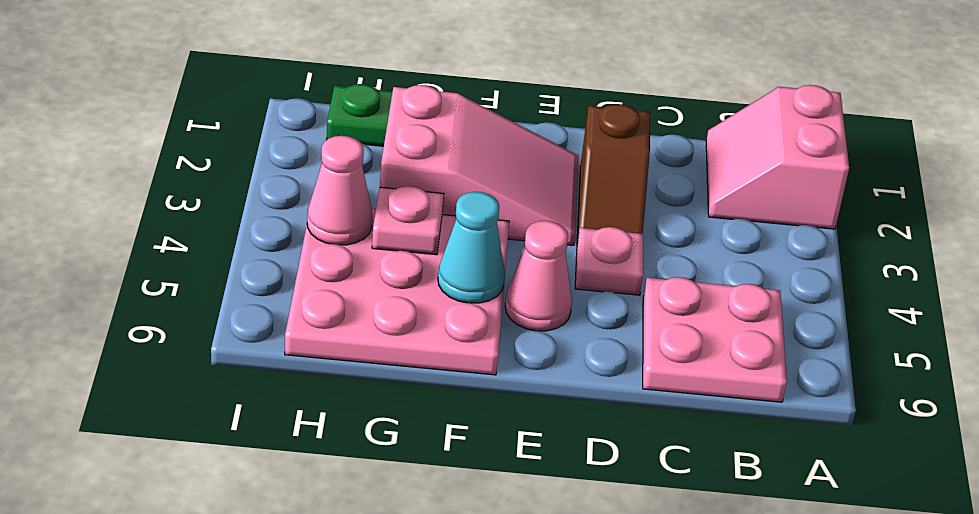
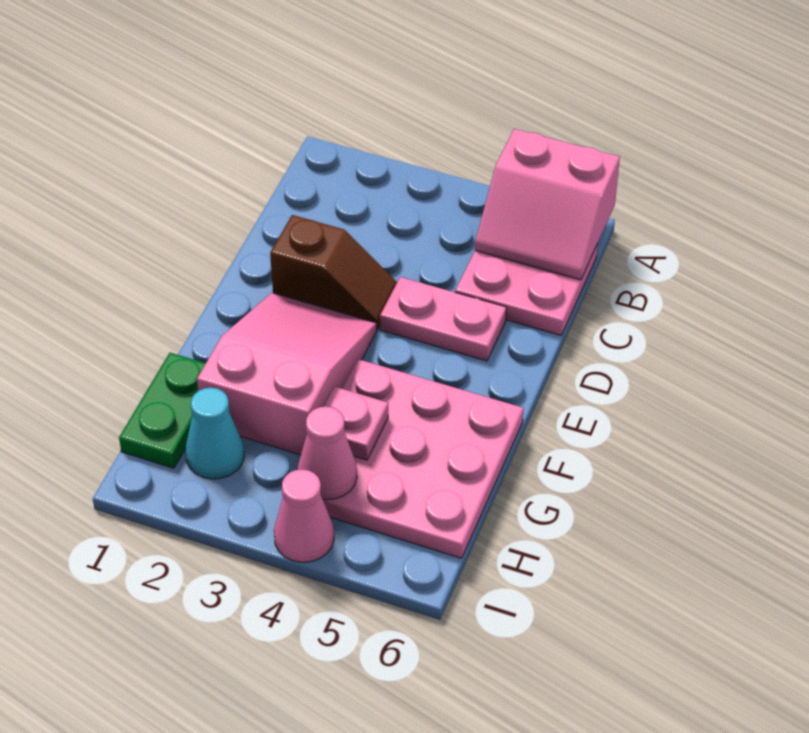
pink 2x2 slope [706,85,849,229] -> pink 2x2 slope moved to [475,129,620,280]
pink 1x1 plate [575,227,643,295] -> pink 1x2 plate [380,277,506,361]
pink 1x1 cone [505,221,572,331] -> pink 1x1 cone moved to [274,469,334,562]
cyan 1x1 cone [438,192,505,303] -> cyan 1x1 cone moved to [186,388,244,479]

